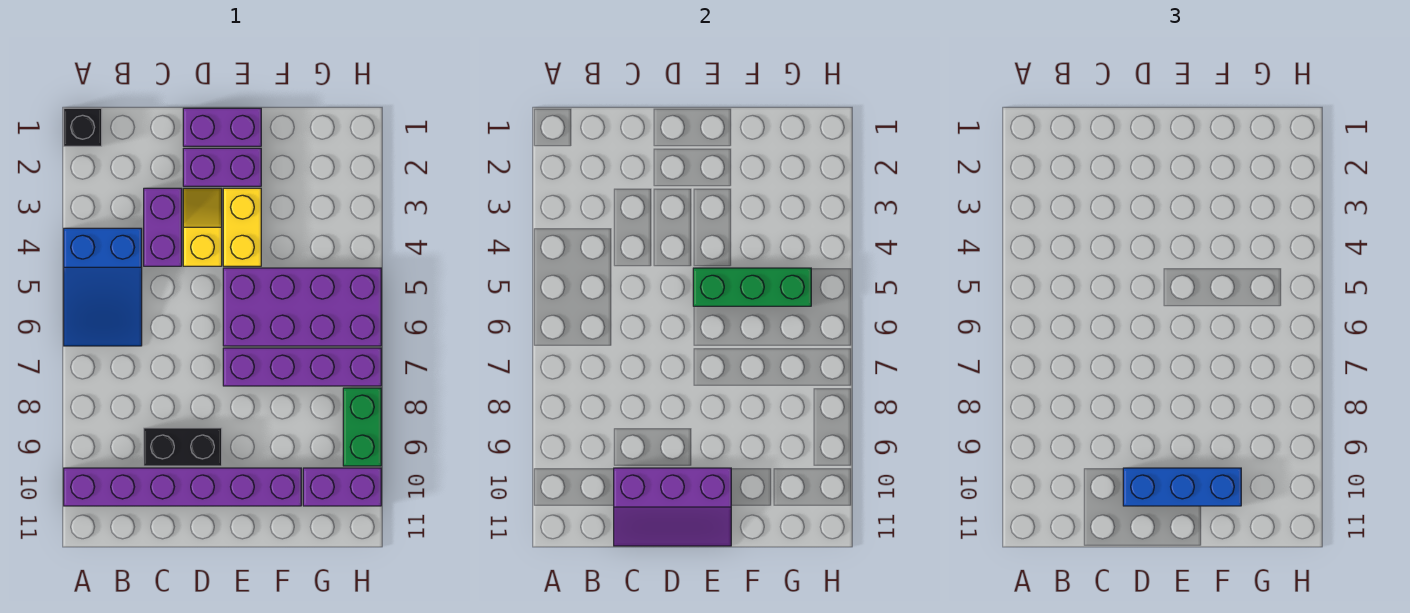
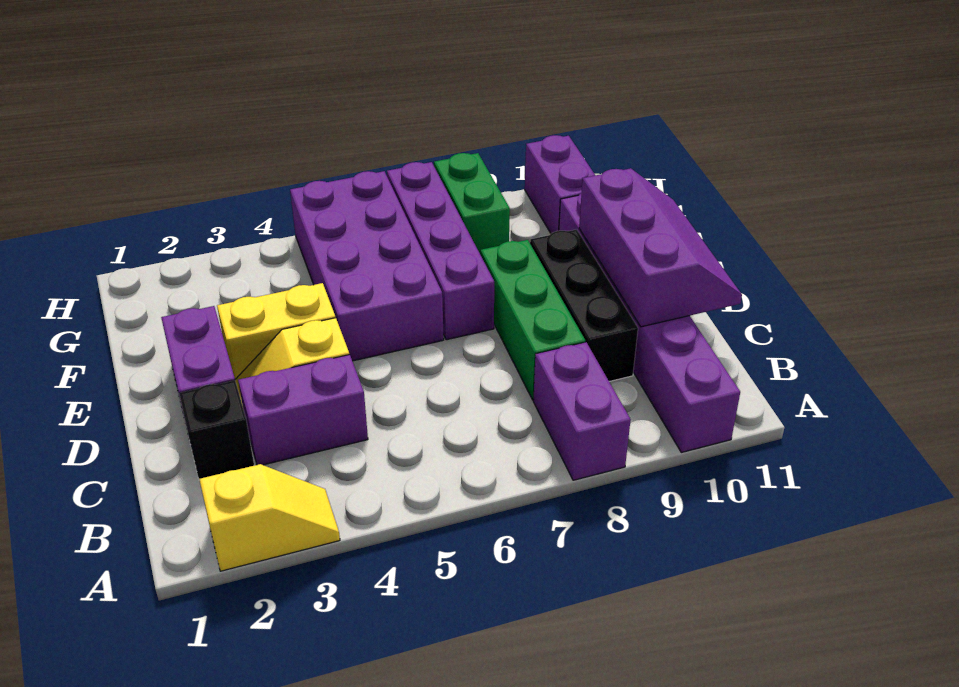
black 1x1 brick [64,108,102,146] -> black 1x1 brick moved to [179,380,254,479]
none -> yellow 1x2 slope [199,464,340,571]
blue 2x3 slope [64,228,142,346] -> none
black 1x2 brick [144,428,222,466] -> black 1x3 brick [530,229,638,381]
purple 1x2 brick [183,108,261,146] -> purple 1x2 brick moved to [533,342,631,480]
blue 1x3 brick [1123,468,1241,506] -> none
green 1x3 brick [693,268,811,306] -> green 1x3 brick moved to [480,240,585,400]
green 1x2 brick [343,388,381,466] -> green 1x2 brick turned to [434,153,510,253]

